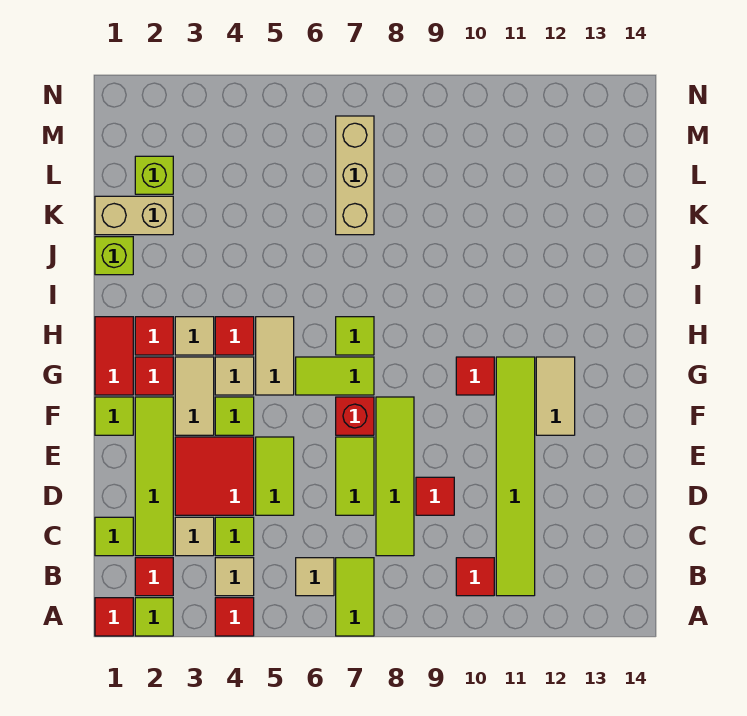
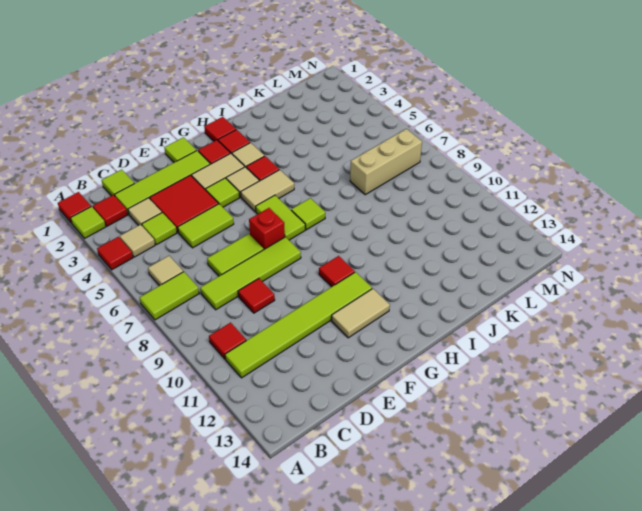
red 1x2 tile [95,317,133,395] -> red 1x1 tile [204,117,236,141]
lime 1x1 brick [95,237,133,275] -> none
tan 1x2 brick [95,196,173,235] -> none
lime 1x1 brick [135,156,173,194] -> none

